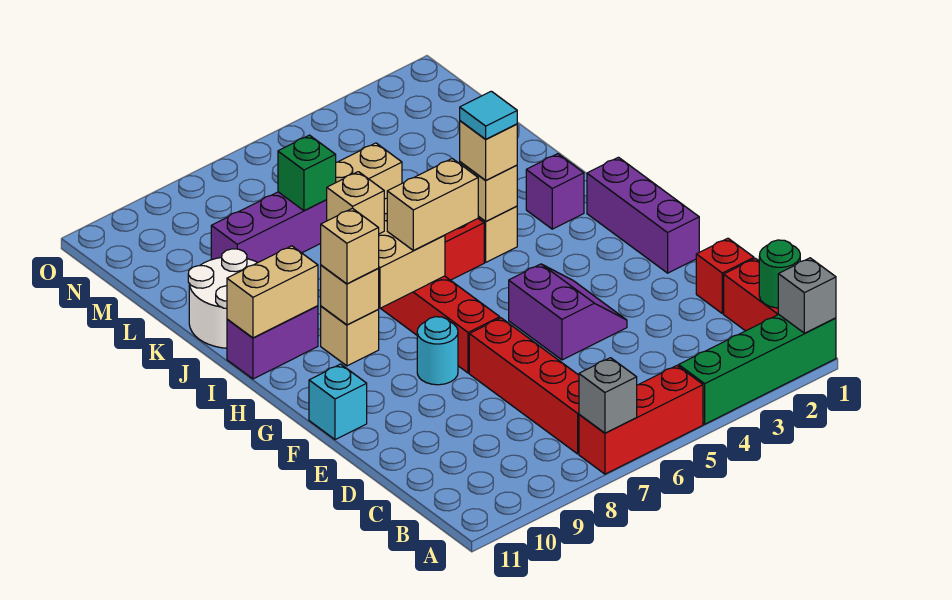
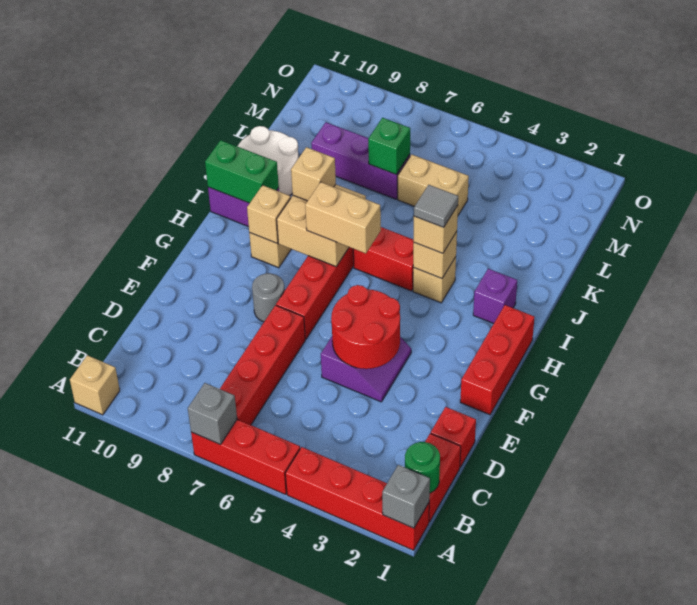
green 1x4 brick [679,314,836,424] -> red 1x4 brick [285,447,429,550]
none -> red 2x2 round brick [331,285,400,369]
purple 1x3 brick [587,157,699,273] -> red 1x3 brick [460,305,534,415]
cyan 1x1 round brick [417,317,458,385] -> grey 1x1 round brick [252,273,285,322]
cyan 1x1 brick [309,364,367,440] -> none
tan 1x1 brick [321,208,379,284] -> tan 1x1 brick moved to [70,355,120,415]
cyan 1x1 tile [460,91,517,139] -> grey 1x1 tile [414,185,458,227]
tan 1x2 brick [227,246,318,338] -> green 1x2 brick [205,140,279,203]

